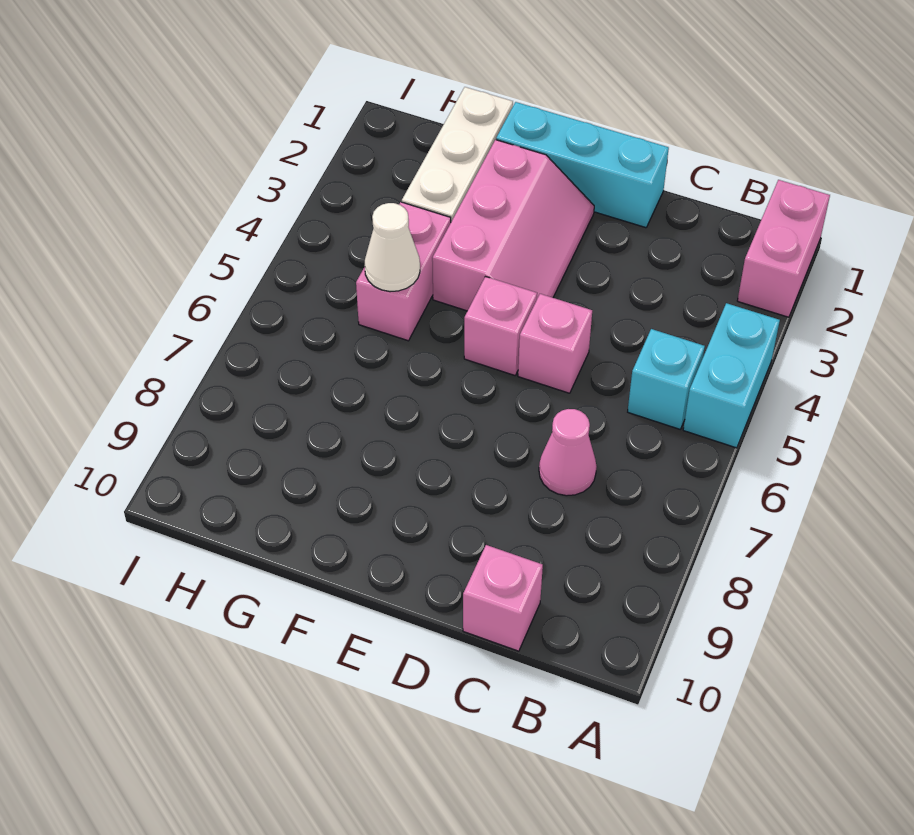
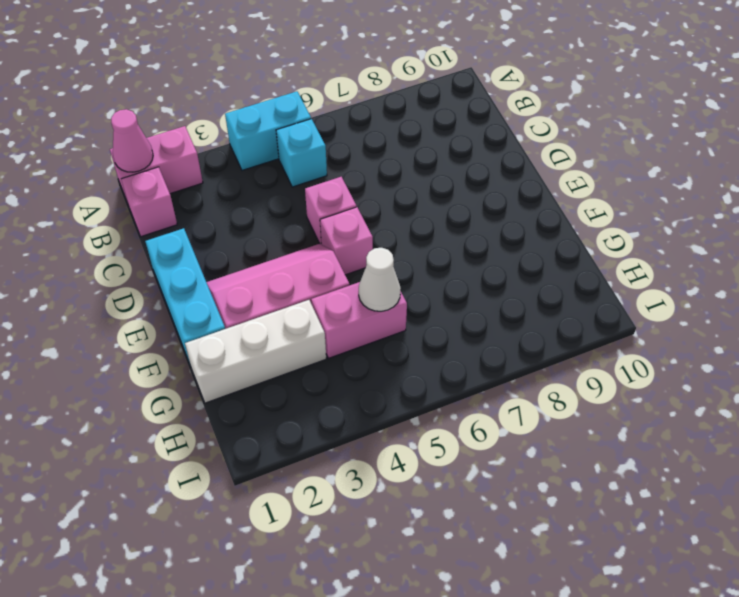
pink 1x1 cone [539,409,597,496] -> pink 1x1 cone moved to [111,109,153,172]
pink 1x1 brick [463,545,543,651] -> pink 1x1 brick moved to [121,167,177,237]

